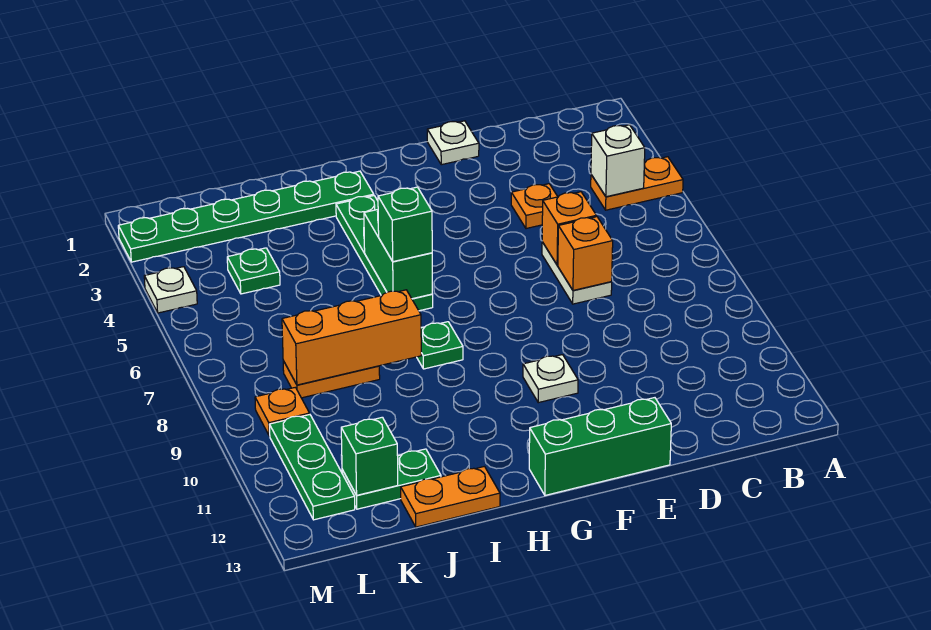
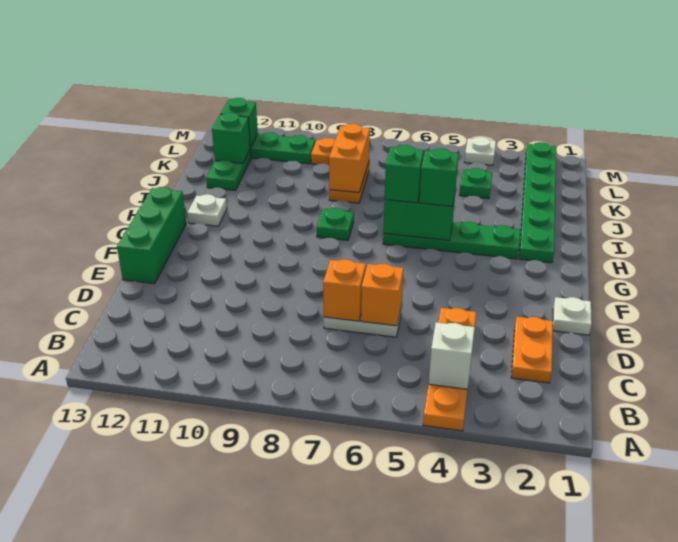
white 1x1 plate [523,355,578,403] -> white 1x1 plate moved to [187,194,227,226]
none -> green 1x1 brick [419,148,459,206]
orange 1x3 brick [282,290,421,385] -> orange 1x2 brick [329,124,370,193]
orange 1x2 plate [401,466,500,527] -> orange 1x2 plate moved to [511,317,553,383]
none -> green 1x1 brick [221,98,258,147]

